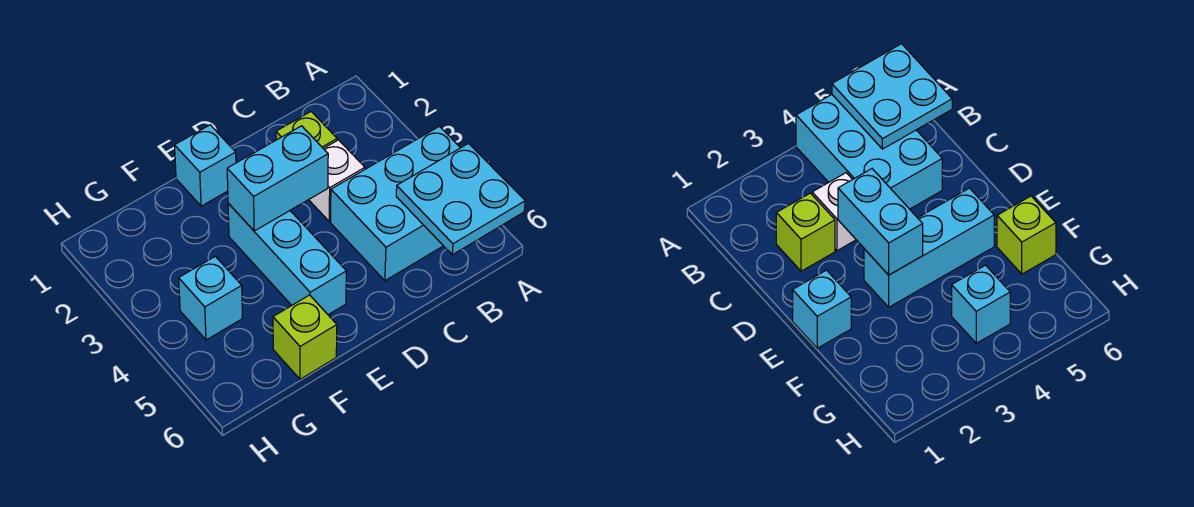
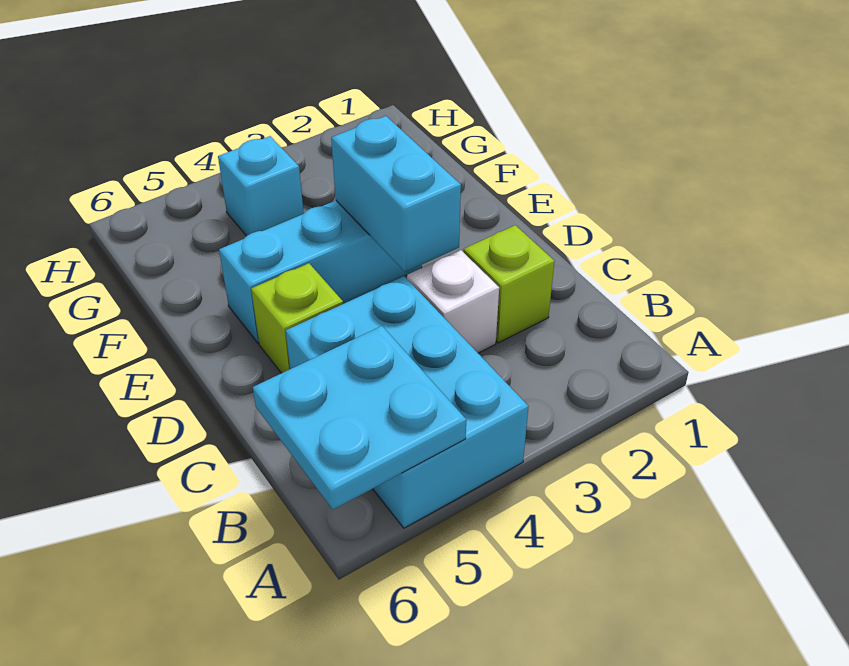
cyan 1x1 brick [175,125,236,206] -> none
lime 1x1 brick [273,295,337,379] -> lime 1x1 brick moved to [251,263,343,373]

